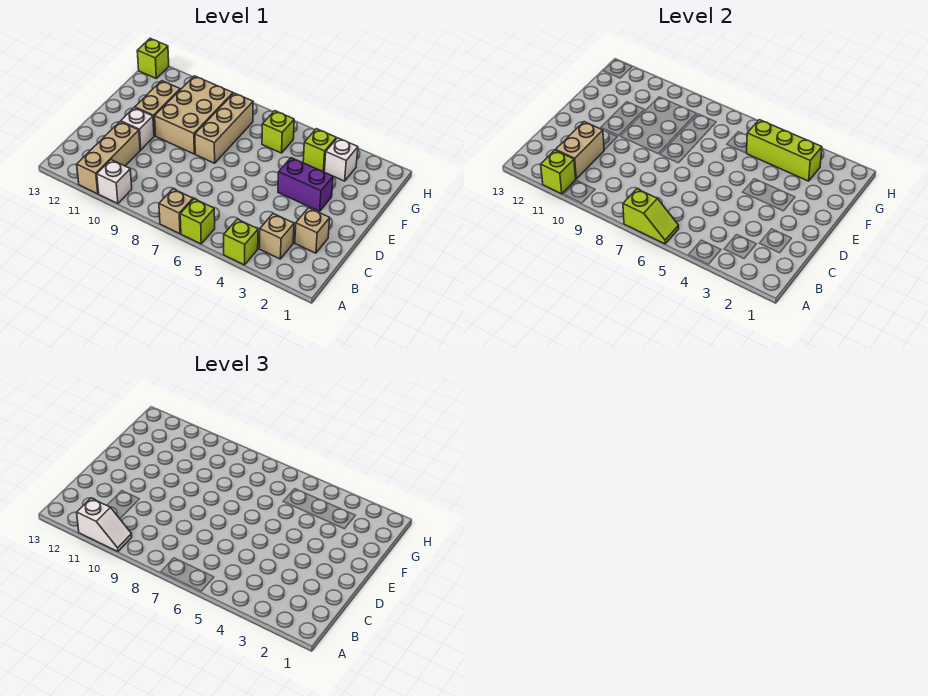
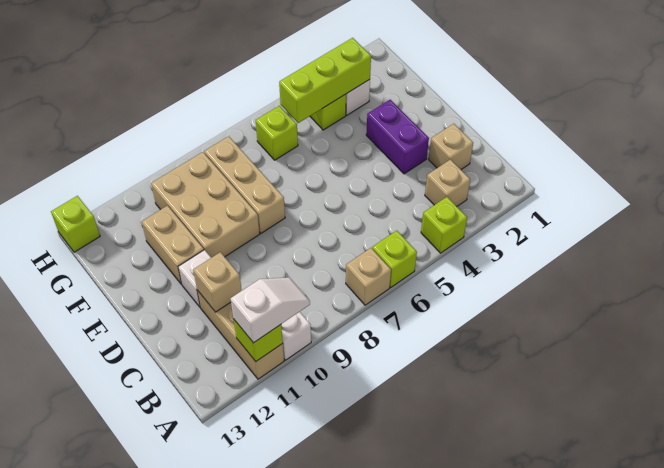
lime 1x2 slope [623,189,679,244] -> none
tan 1x2 brick [556,122,604,179] -> tan 1x1 brick [193,252,242,312]
purple 1x2 brick [278,158,333,211] -> purple 1x2 brick turned to [366,100,429,174]

